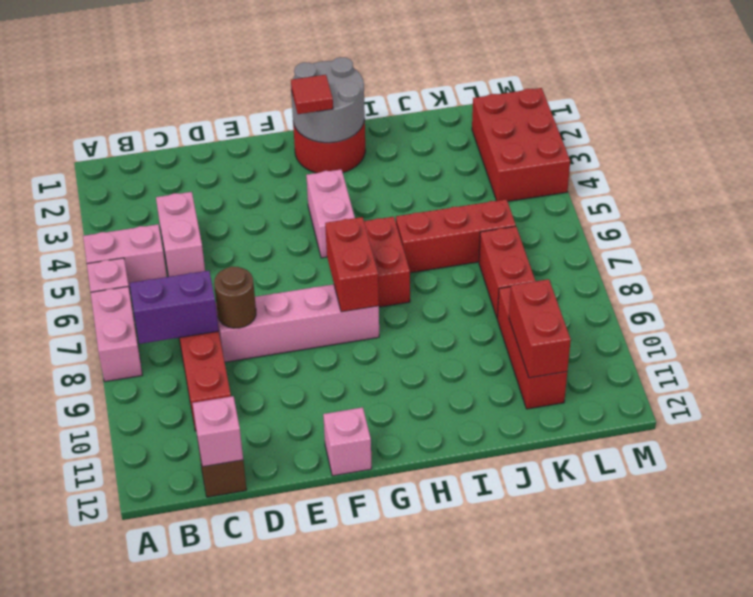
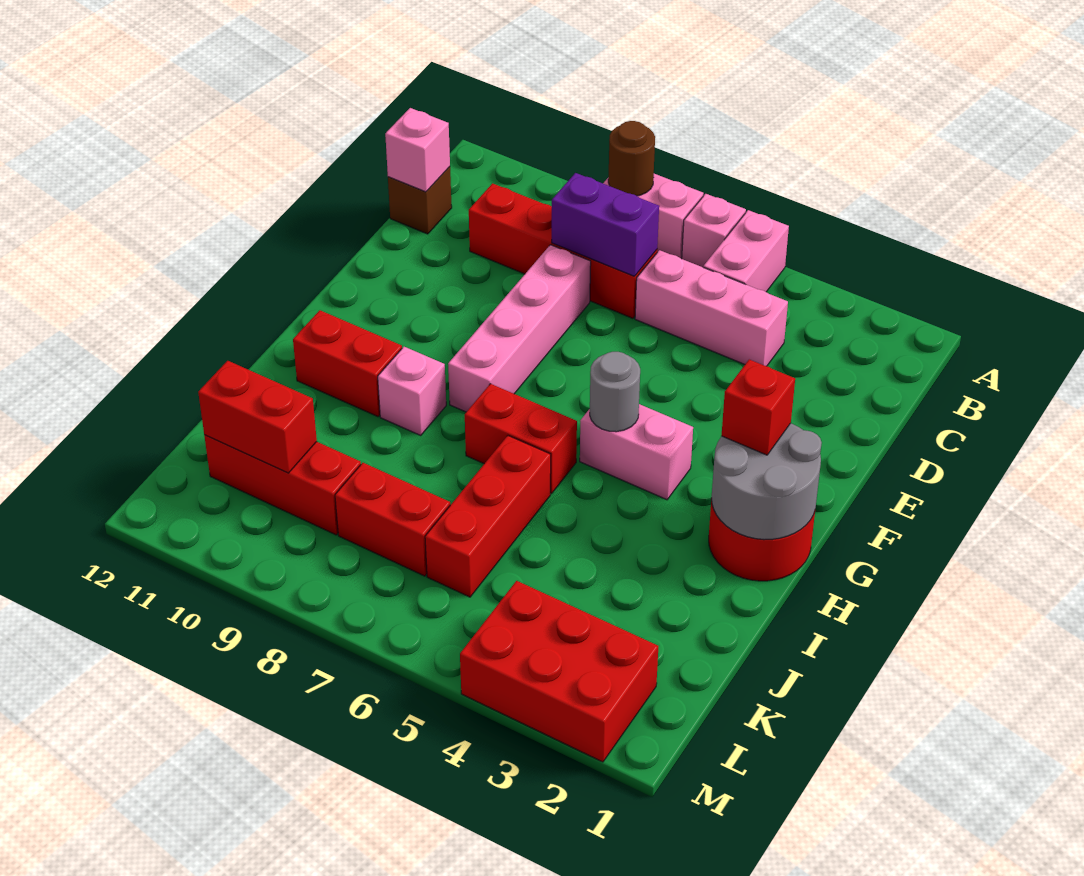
purple 1x2 brick [130,271,219,344] -> purple 1x2 brick turned to [552,173,659,276]
pink 1x2 brick [156,192,205,277] -> pink 1x3 brick [635,250,788,366]
brown 1x1 round brick [214,266,256,328] -> brown 1x1 round brick moved to [608,121,655,196]
pink 1x1 brick [323,407,372,476] -> pink 1x1 brick moved to [378,347,446,435]
red 1x1 tile [291,75,333,114] -> red 1x1 brick [721,360,795,455]
none -> grey 1x1 round brick [590,352,640,432]
red 1x2 brick [325,217,379,312] -> red 1x2 brick moved to [293,310,402,417]

